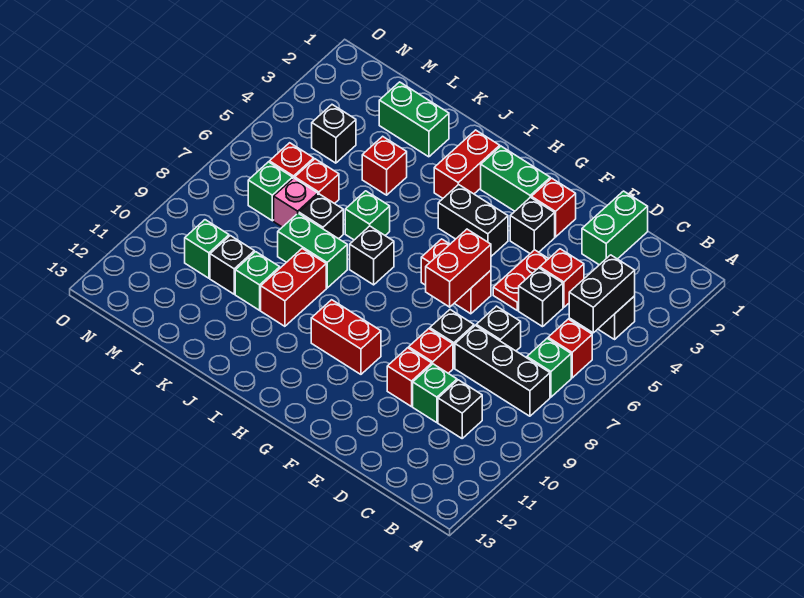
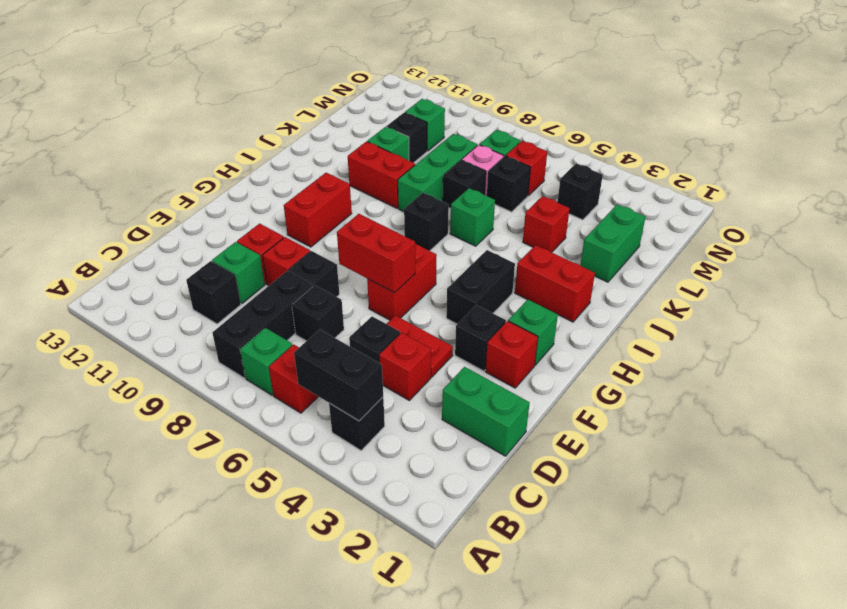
green 1x2 brick [481,146,550,211] -> green 1x1 brick [508,300,558,365]
green 1x2 brick [278,213,347,288] -> green 1x3 brick [398,134,478,212]
red 1x1 brick [295,159,339,204] -> black 1x1 brick [487,156,531,212]

